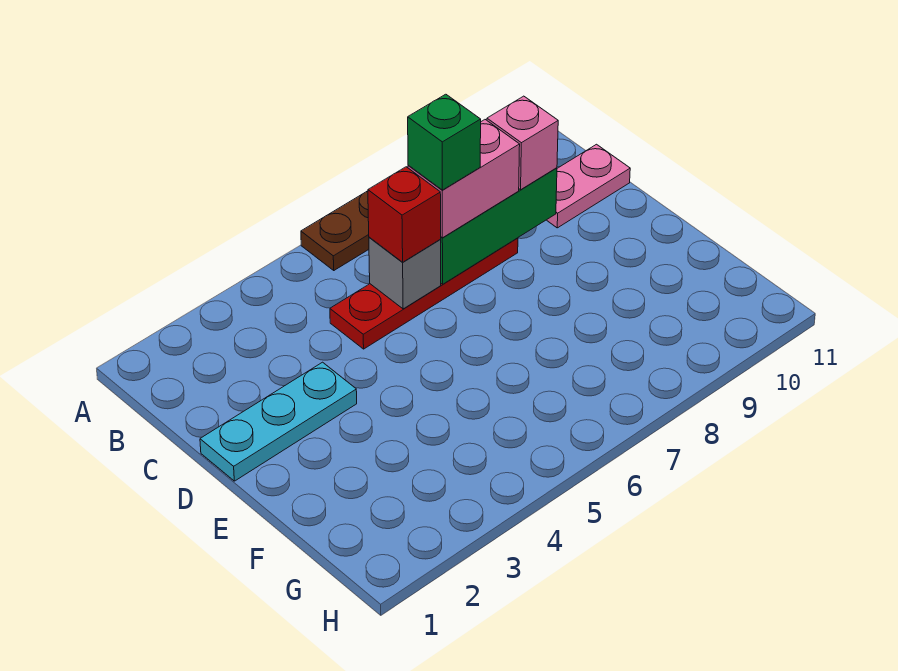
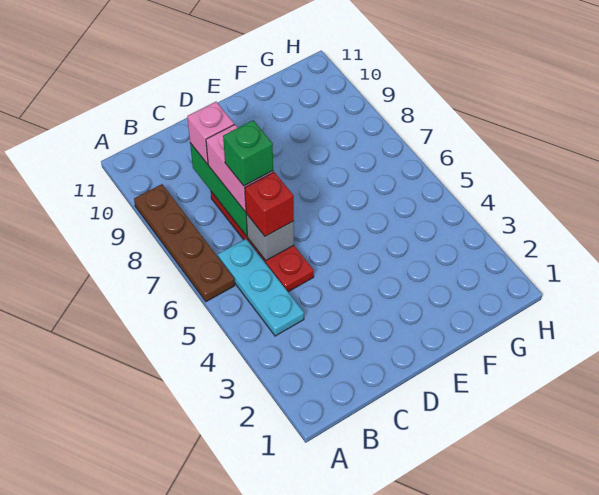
pink 1x2 plate [547,144,630,228] -> none
cyan 1x3 plate [200,362,357,481] -> cyan 1x3 plate moved to [218,239,304,336]

